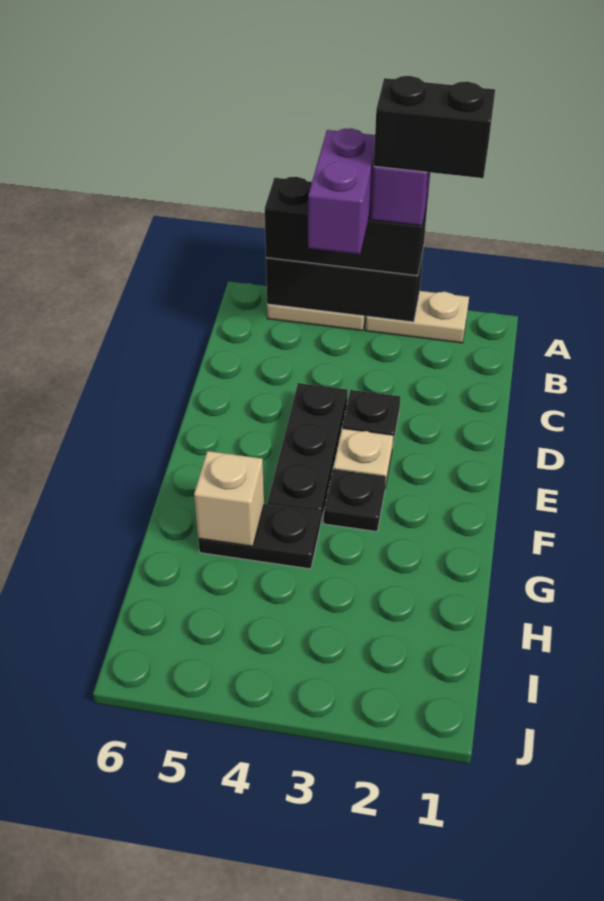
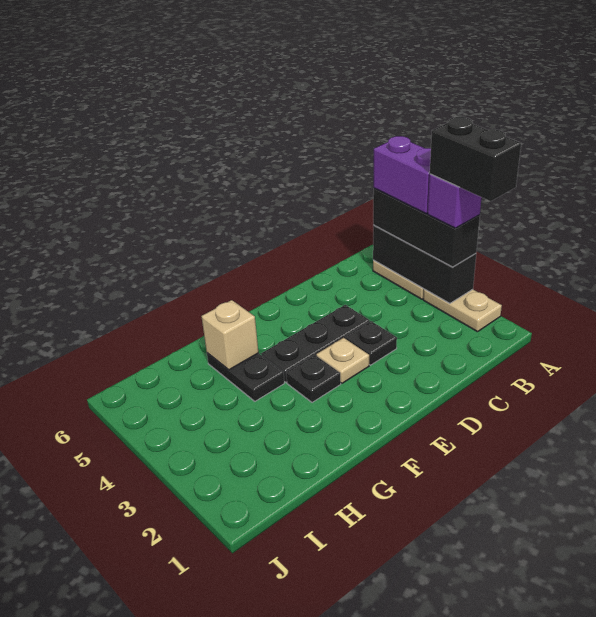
purple 1x2 brick [308,128,375,254] -> purple 1x2 brick turned to [374,136,431,213]

